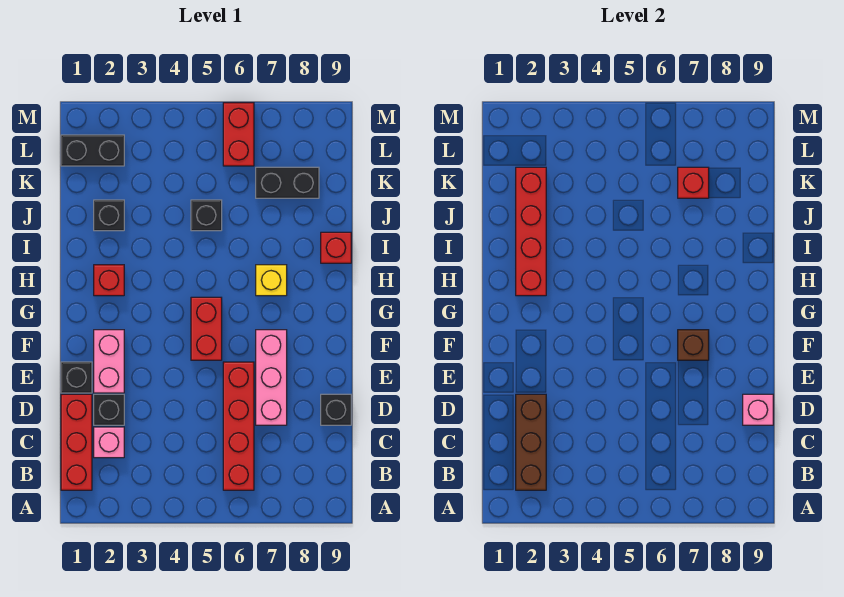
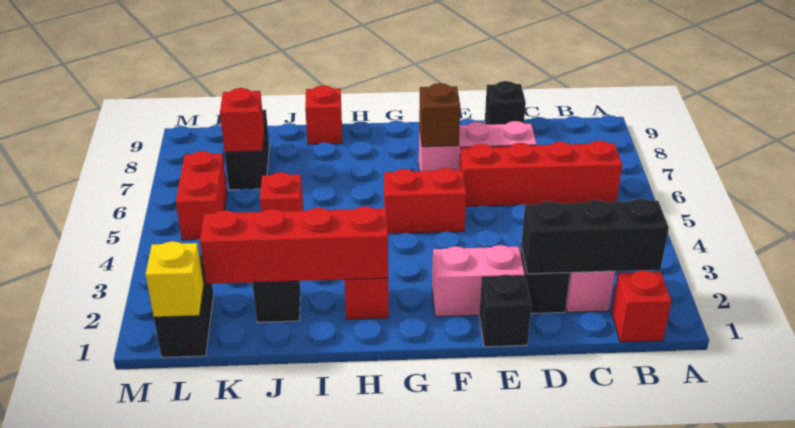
red 1x3 brick [61,394,92,490] -> red 1x1 brick [611,270,671,342]
brown 1x3 brick [516,394,546,490] -> black 1x3 brick [521,199,669,274]
pink 1x1 brick [743,394,773,425] -> none
yellow 1x1 brick [256,265,287,296] -> yellow 1x1 brick moved to [146,241,204,317]
black 1x1 brick [191,200,222,231] -> red 1x1 brick [260,172,303,212]
red 1x2 brick [223,103,254,166] -> red 1x2 brick turned to [176,151,227,240]

